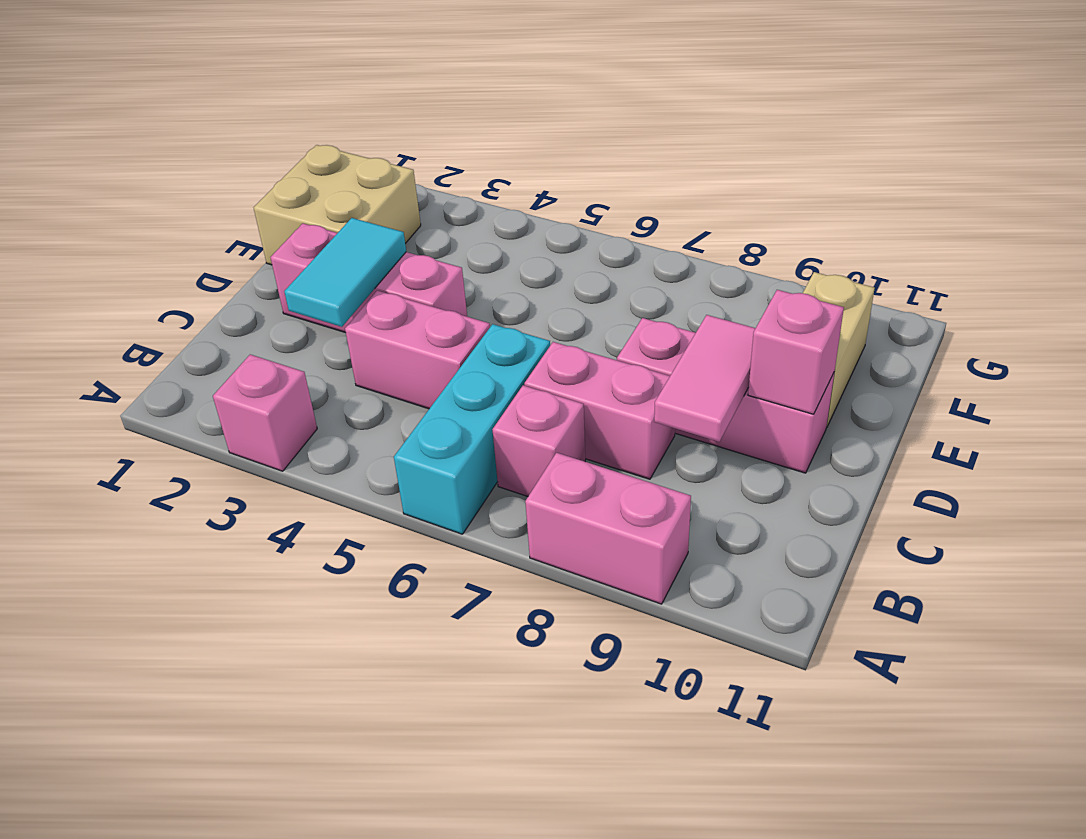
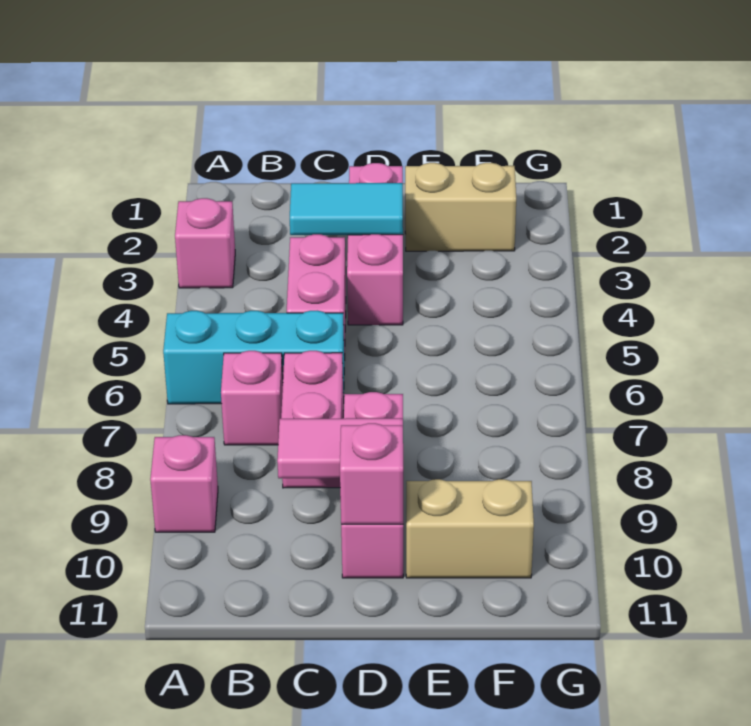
pink 1x2 brick [525,453,691,604] -> pink 1x1 brick [150,435,218,532]
tan 2x2 brick [254,145,421,265] -> tan 1x2 brick [405,163,516,251]

